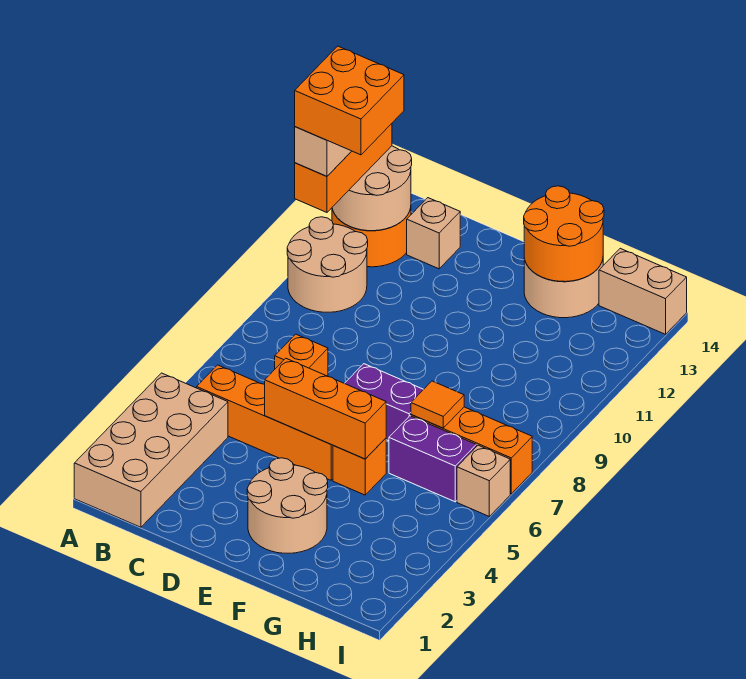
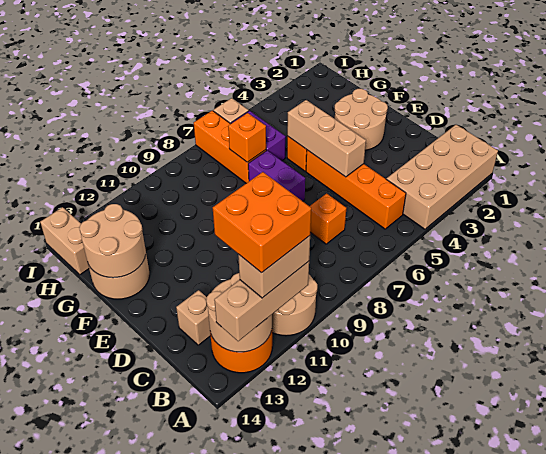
orange 1x3 brick [295,124,392,212] -> tan 1x3 brick [214,262,309,341]
orange 1x3 brick [265,358,386,459] -> tan 1x3 brick [287,100,366,177]
orange 2x2 round brick [524,186,604,282] -> tan 2x2 round brick [79,204,146,278]
orange 1x1 tile [411,381,464,428] -> orange 1x1 brick [228,113,266,162]

